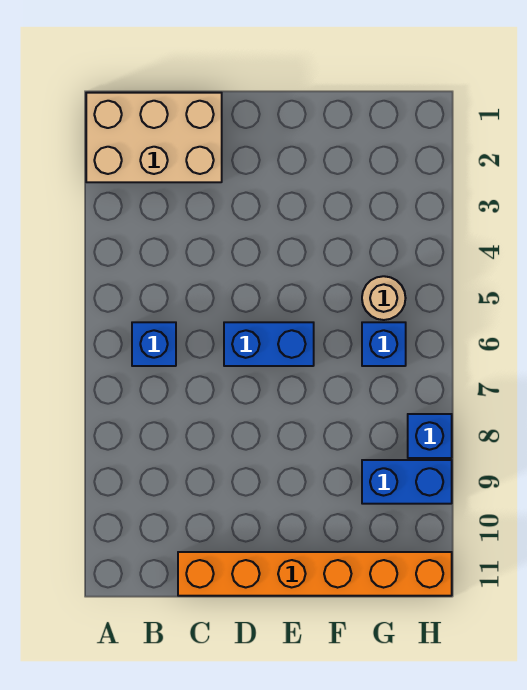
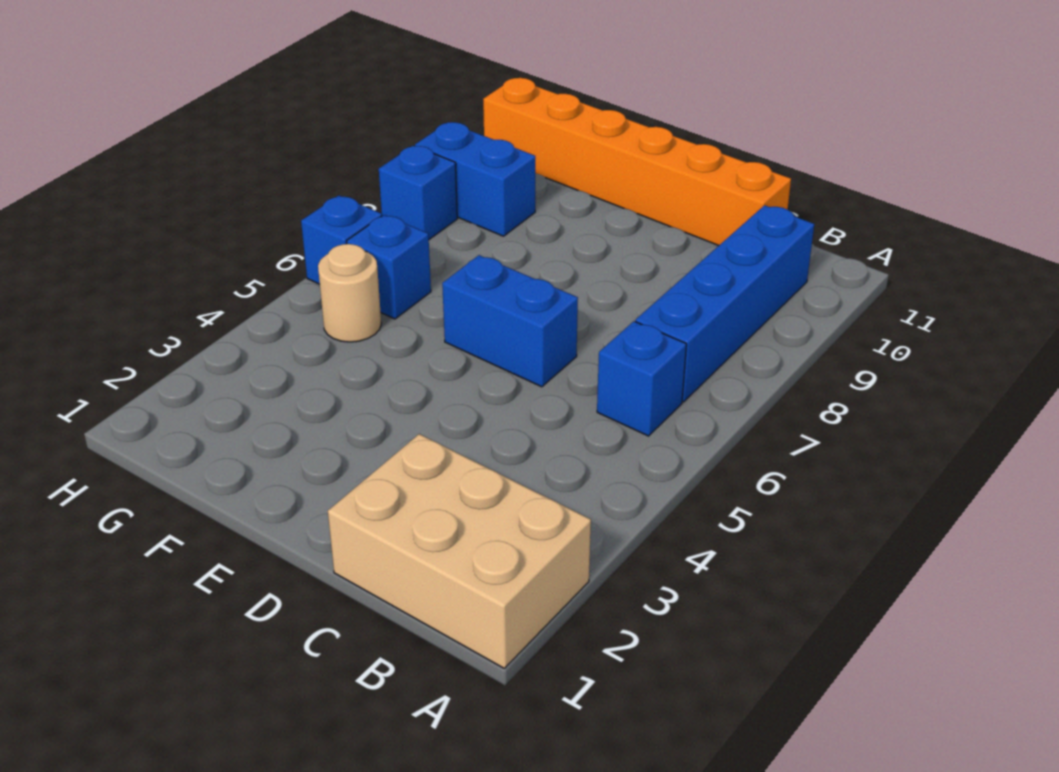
none -> blue 1x4 brick [635,205,814,402]
none -> blue 1x1 brick [301,195,382,284]

